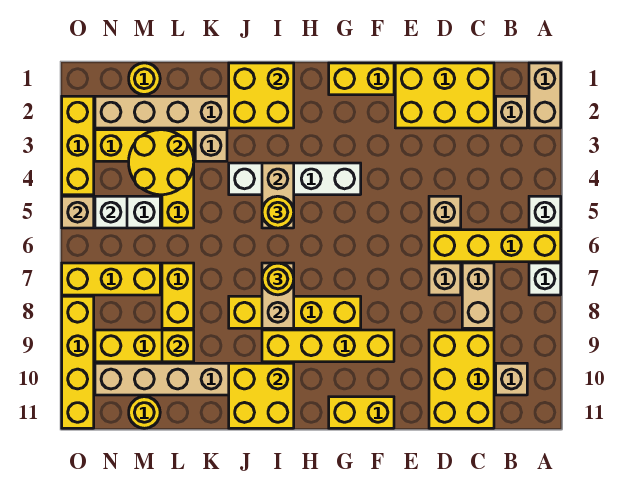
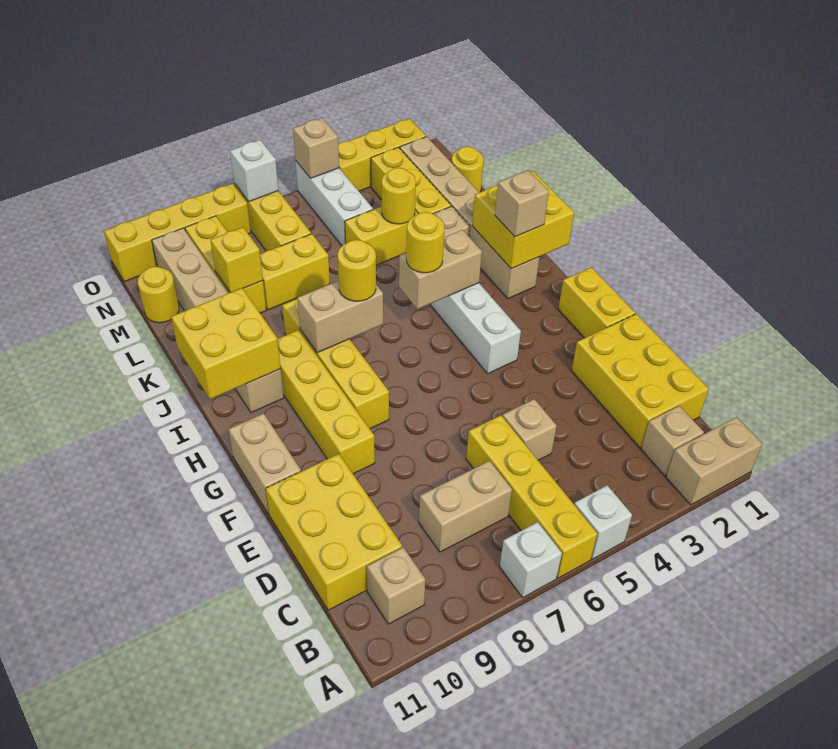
yellow 2x3 brick [429,330,494,428] -> yellow 2x3 brick turned to [266,454,402,610]
tan 1x1 brick [429,263,461,295] -> tan 1x1 brick moved to [495,170,549,237]
yellow 1x2 brick [329,397,394,428] -> tan 1x2 brick [229,413,301,514]
yellow 2x2 round brick [129,130,194,195] -> yellow 1x1 round brick [382,168,416,224]
white 1x1 brick [95,196,127,228] -> white 1x1 brick moved to [230,140,278,202]

